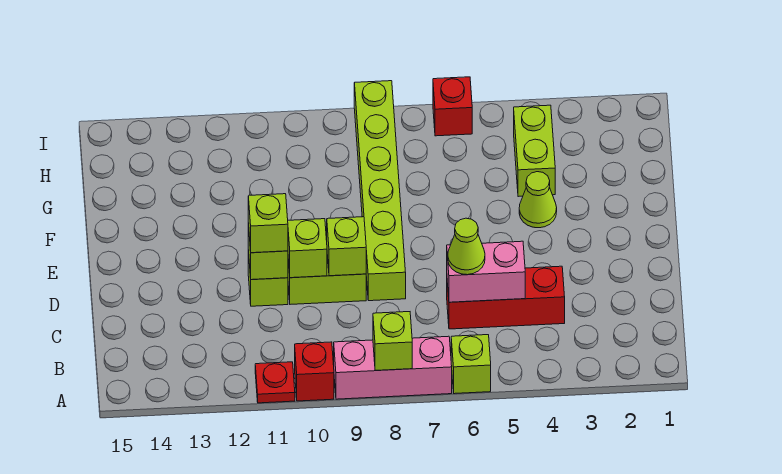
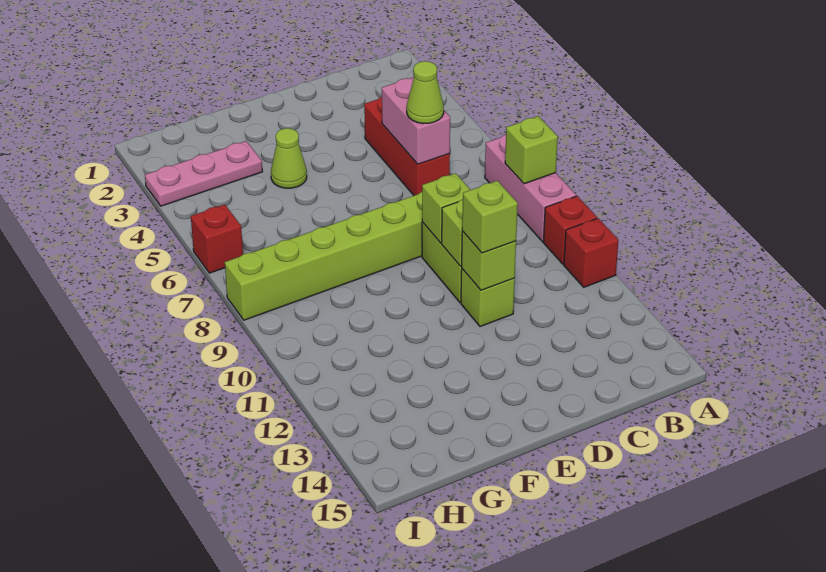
lime 1x1 brick [451,335,491,394] -> none
red 1x1 plate [255,362,295,403] -> red 1x1 brick [564,218,619,287]
none -> pink 1x3 plate [145,141,262,206]
lime 1x2 brick [514,105,555,197] -> none

